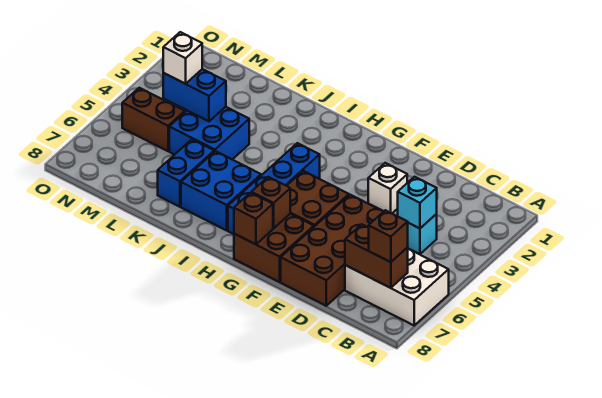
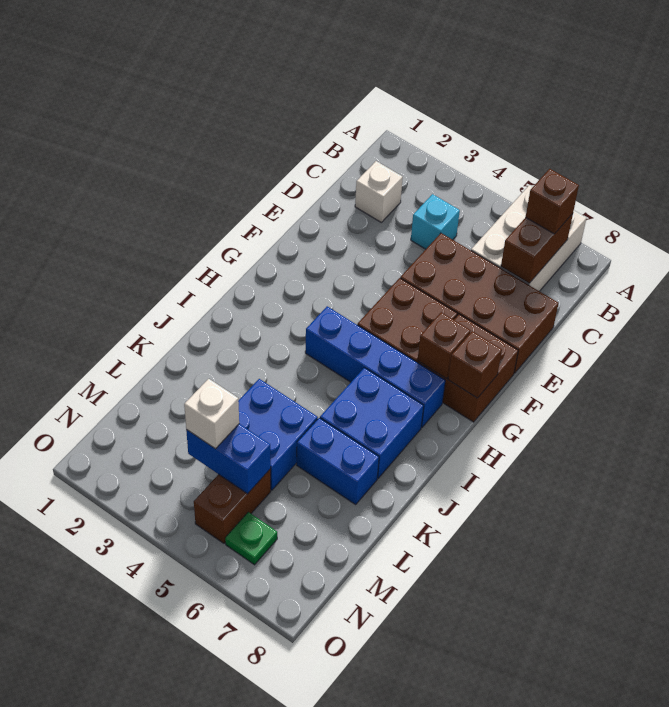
cyan 1x1 brick [398,177,437,228] -> none
white 1x1 brick [368,163,407,214] -> white 1x1 brick moved to [355,161,403,222]
blue 1x2 brick [163,69,226,121] -> blue 1x2 brick turned to [186,424,271,494]
none -> green 1x1 plate [225,512,277,565]

